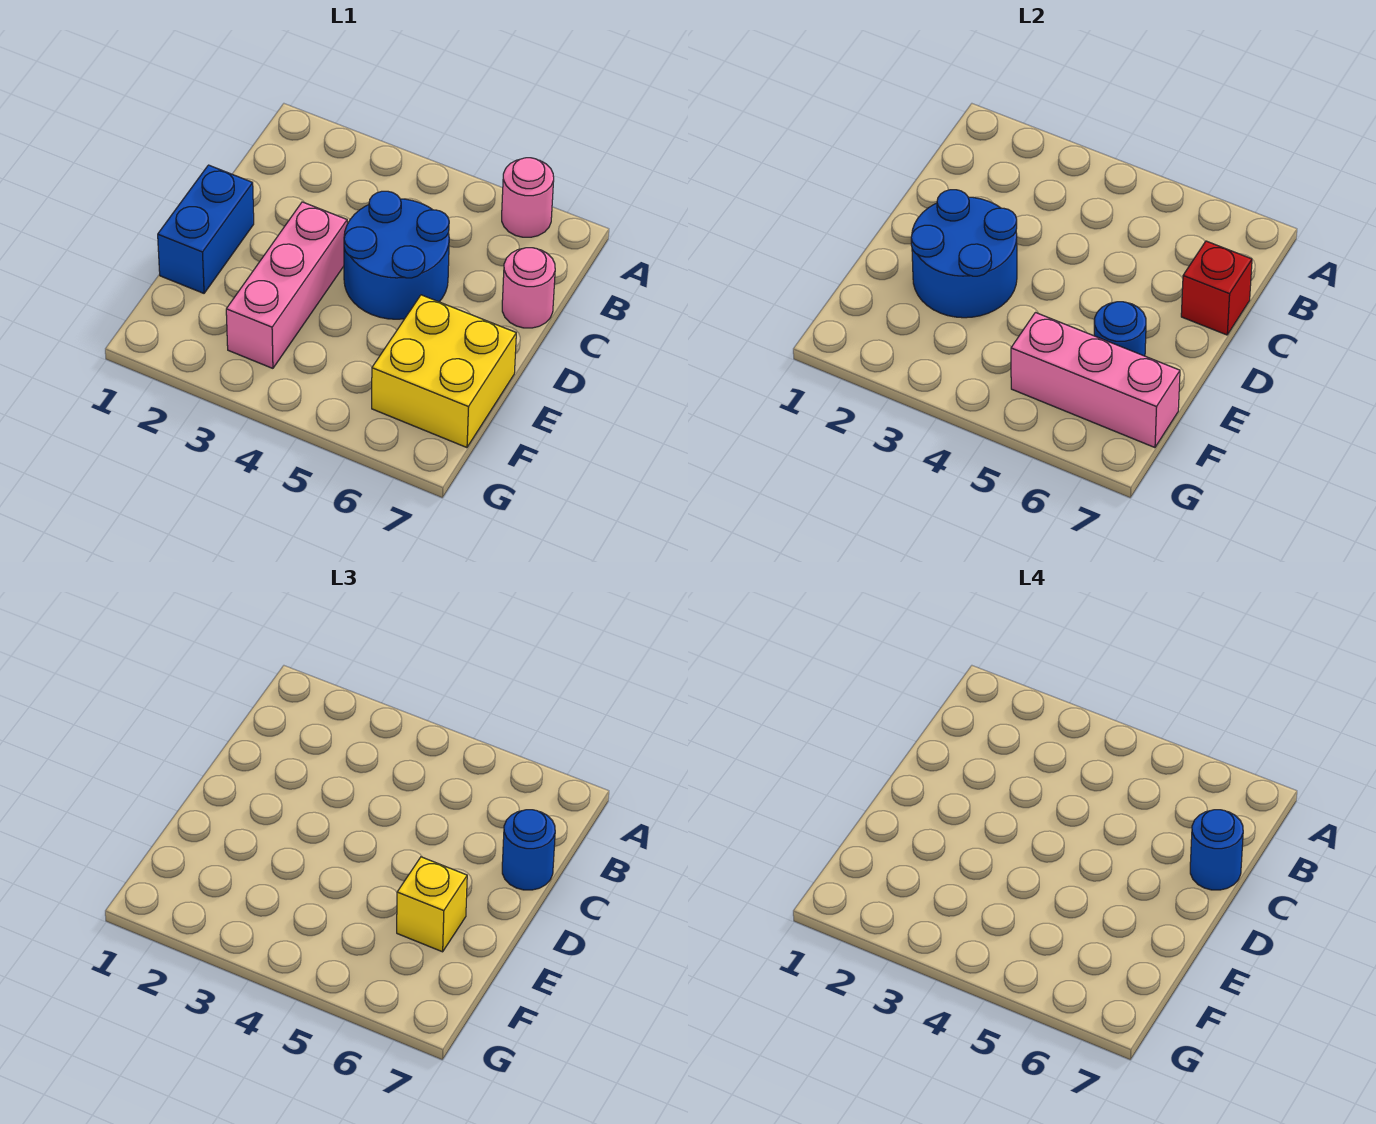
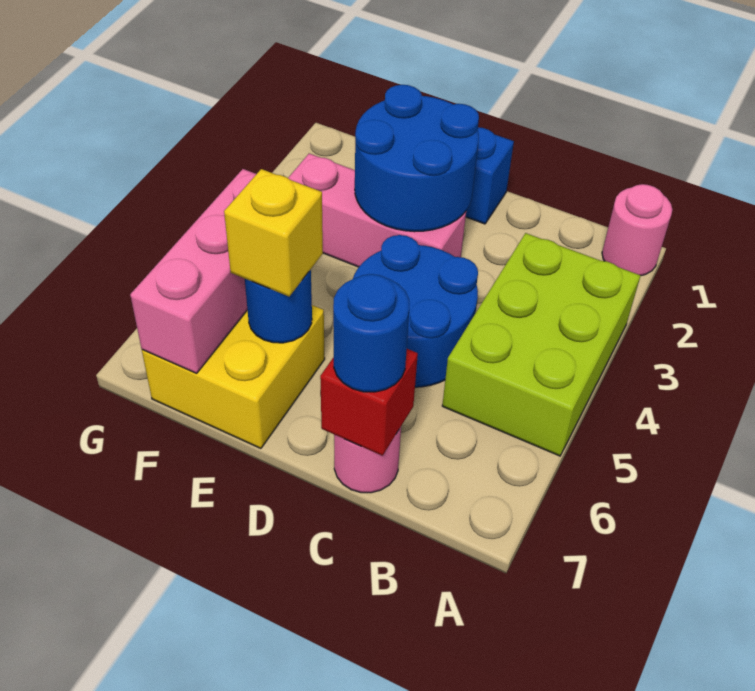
none -> lime 2x3 brick [442,233,641,456]
pink 1x1 round brick [502,158,554,237] -> pink 1x1 round brick moved to [602,184,672,276]
blue 1x1 round brick [1190,810,1243,890] -> none

